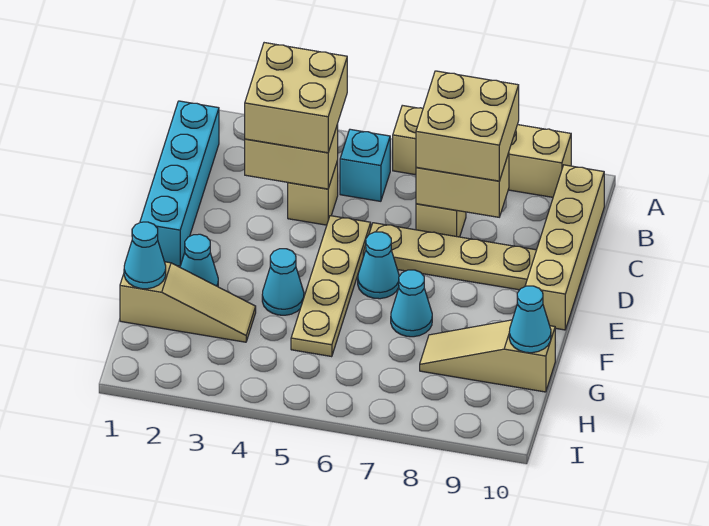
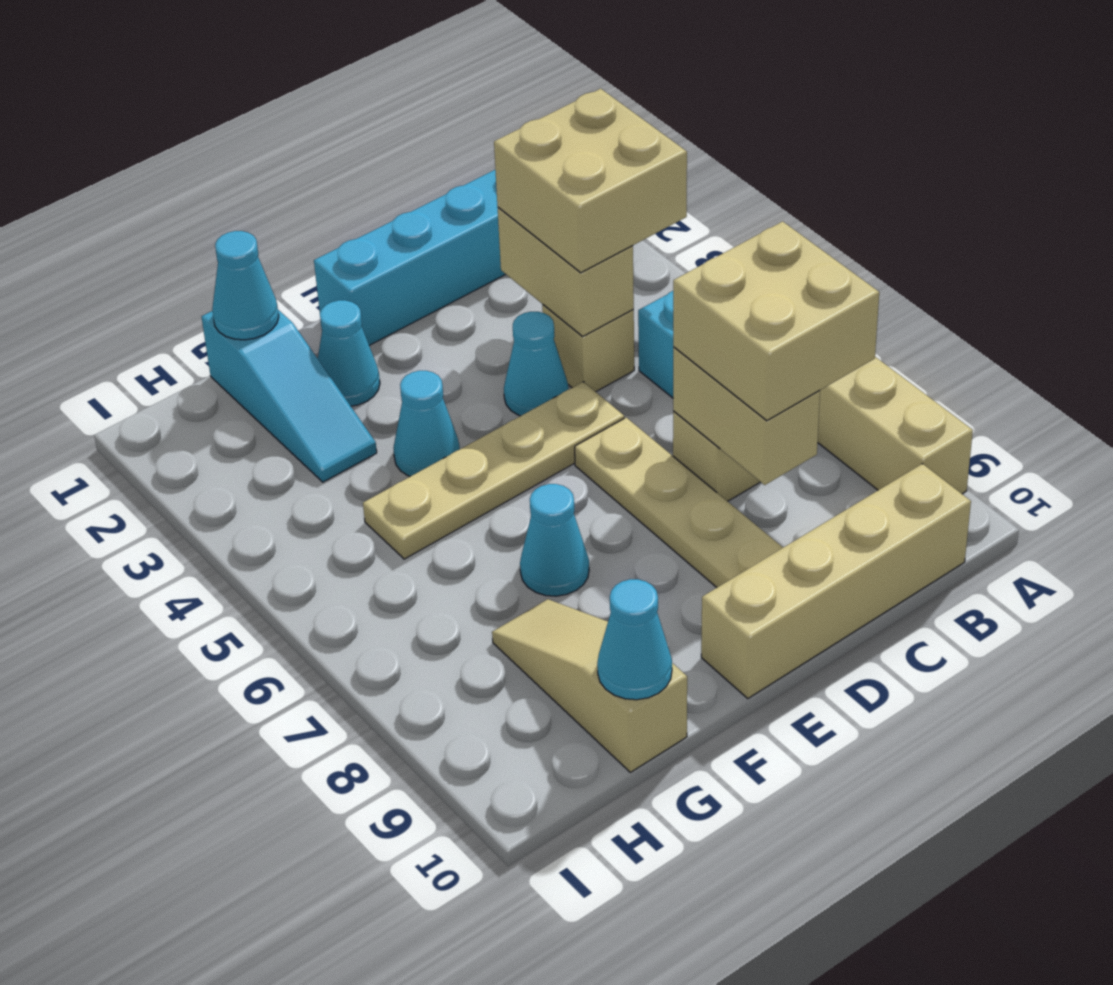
cyan 1x1 cone [358,232,399,299] -> cyan 1x1 cone moved to [504,312,569,416]
tan 1x3 slope [120,262,256,342] -> cyan 1x3 slope [202,310,377,482]

